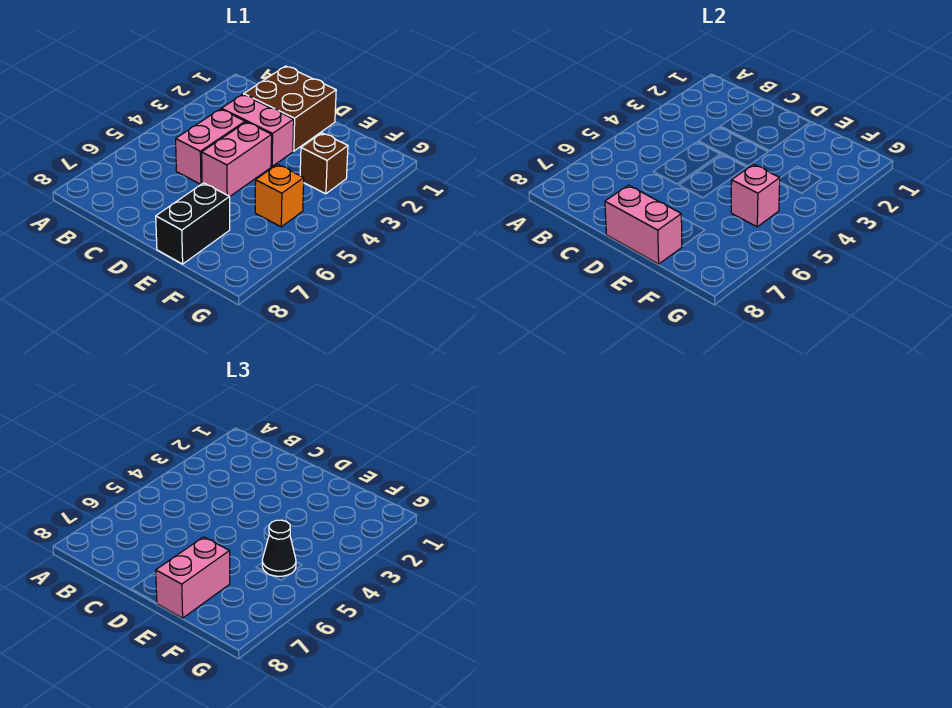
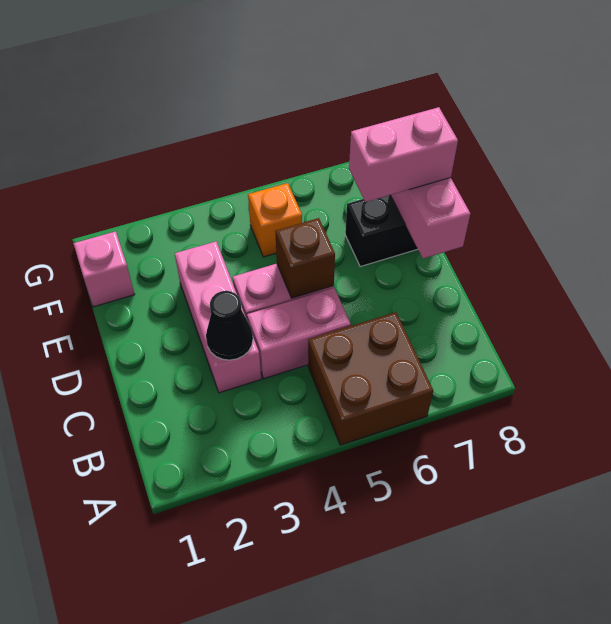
brown 2x2 brick [244,66,336,151] -> brown 2x2 brick moved to [308,312,433,445]
pink 1x2 brick [221,94,294,166] -> pink 1x3 brick [175,241,261,393]
brown 1x1 brick [300,133,348,194] -> brown 1x1 brick moved to [275,218,335,298]
pink 1x1 brick [731,164,780,227] -> pink 1x1 brick moved to [73,231,135,307]
black 1x1 cone [262,520,296,576] -> black 1x1 cone moved to [206,291,253,360]

